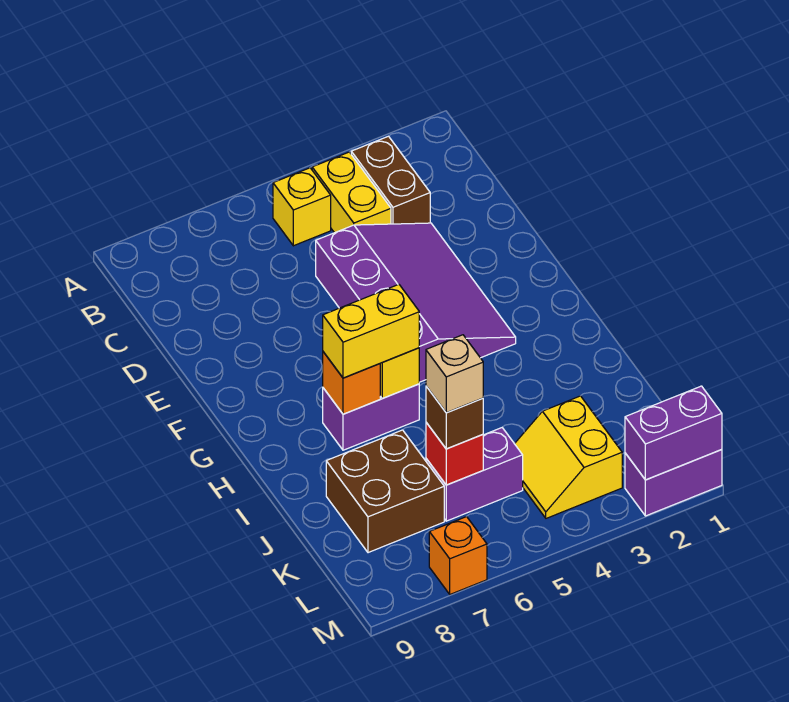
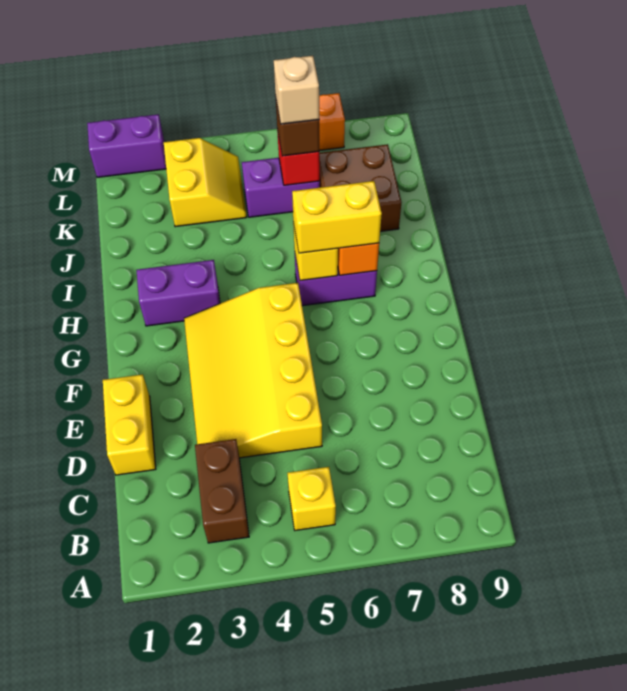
yellow 1x2 brick [312,152,391,233] -> yellow 1x2 brick moved to [103,374,156,475]
purple 3x4 slope [316,223,516,382] -> yellow 3x4 slope [184,283,322,458]
purple 1x2 brick [625,386,722,480] -> purple 1x2 brick moved to [136,260,220,326]

